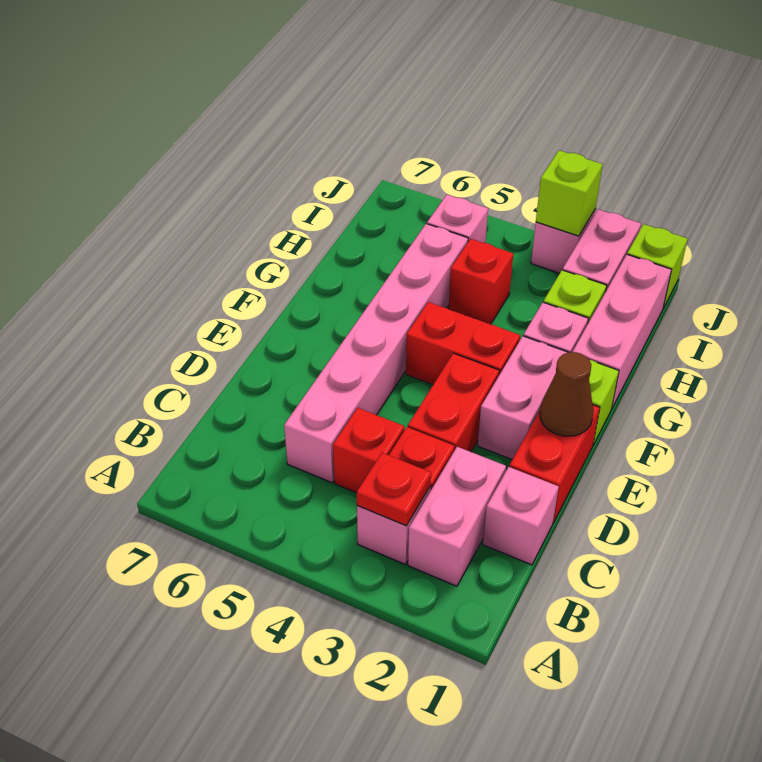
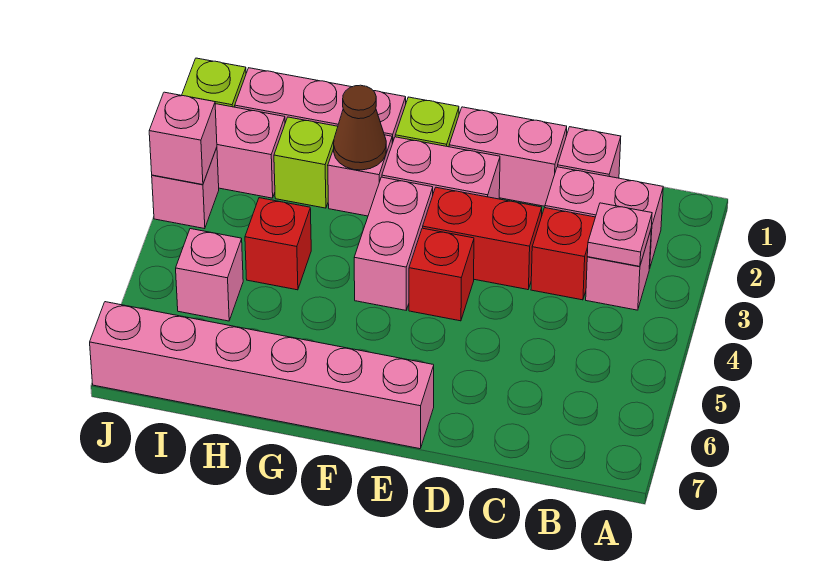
red 1x1 plate [357,453,431,526] -> pink 1x1 plate [587,203,652,266]
red 1x1 brick [333,408,404,493] -> red 1x1 brick moved to [409,228,474,321]
pink 1x6 brick [284,224,468,483] -> pink 1x6 brick moved to [90,302,434,449]
red 1x2 brick [509,405,600,523] -> pink 1x2 brick [449,107,567,206]
brown 1x1 cone [540,352,594,436] -> brown 1x1 cone moved to [334,85,386,170]
red 1x2 brick [406,302,520,385] -> pink 1x2 brick [354,177,433,310]
lime 1x1 brick [536,150,603,236] -> pink 1x1 brick [149,92,217,185]

